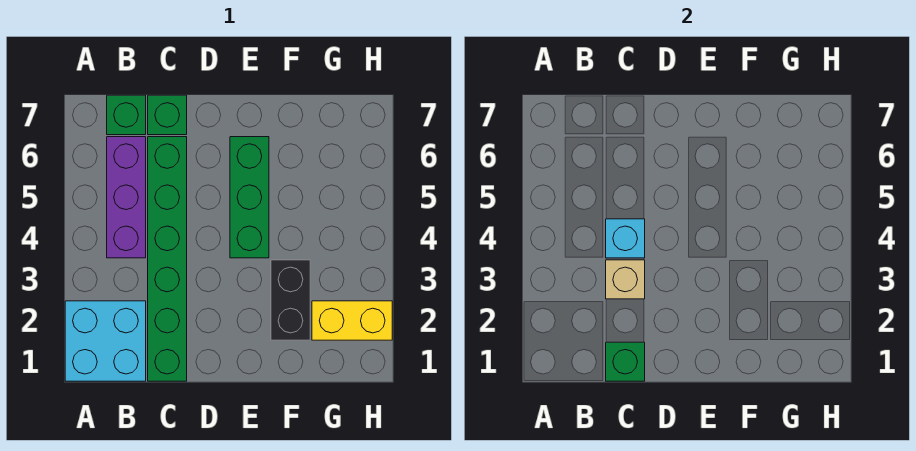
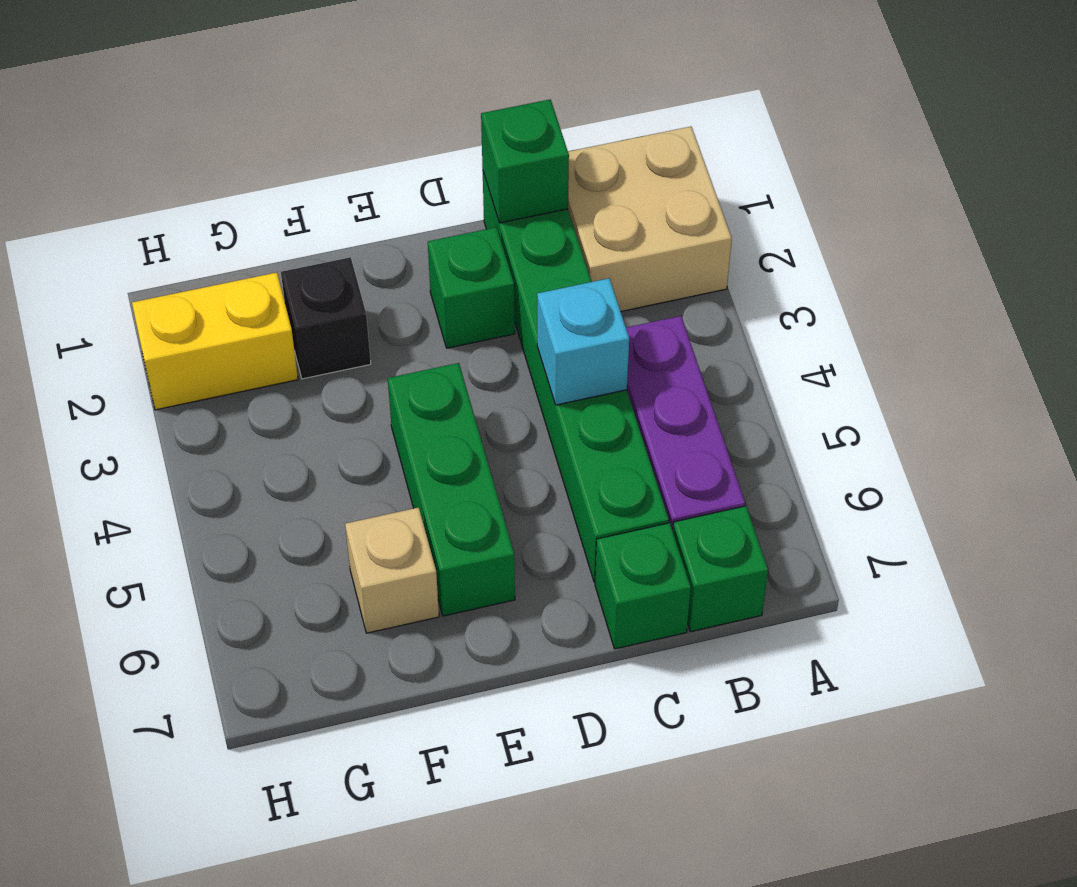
cyan 2x2 brick [65,301,146,381] -> tan 2x2 brick [568,127,732,311]
tan 1x1 brick [606,260,645,299] -> tan 1x1 brick moved to [345,507,439,633]
none -> green 1x1 brick [428,227,515,348]
black 1x2 brick [271,260,310,340] -> black 1x1 brick [281,257,371,379]

